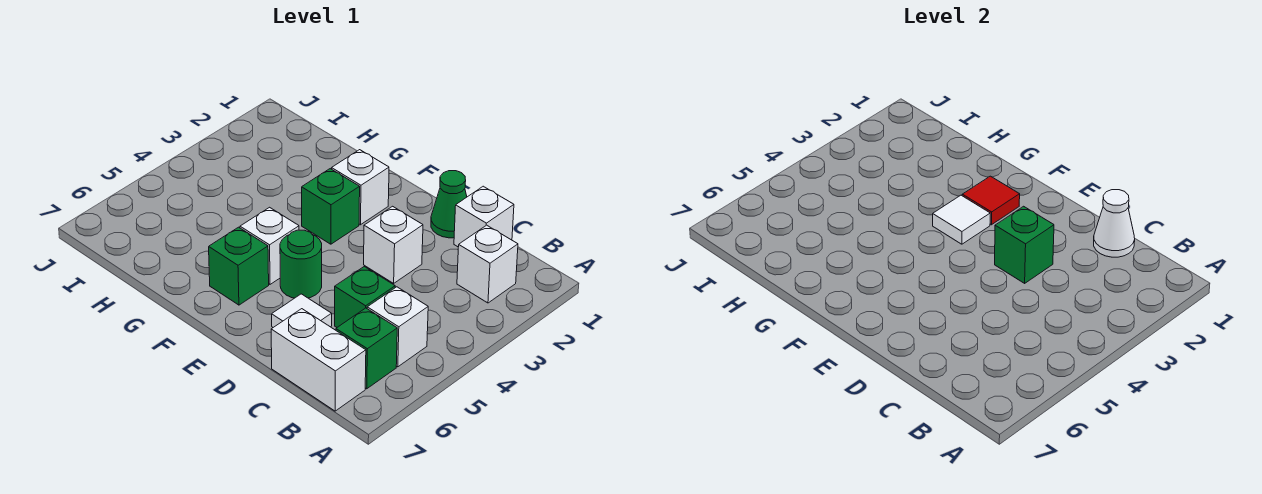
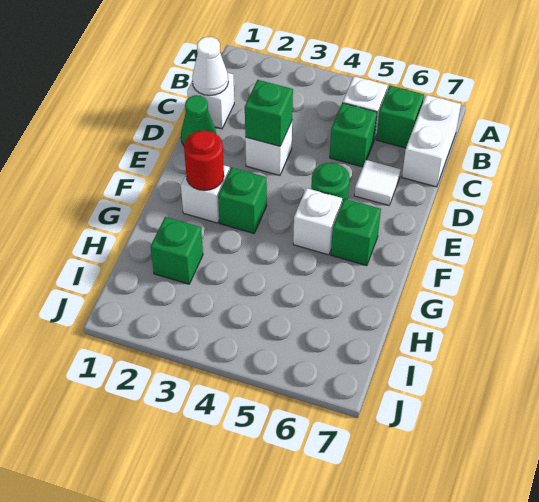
white 1x1 brick [457,225,518,303] -> none
red 1x1 tile [962,176,1020,225] -> red 1x1 round brick [184,131,224,191]
white 1x1 tile [933,195,990,244] -> none
none -> green 1x1 brick [150,217,203,284]

